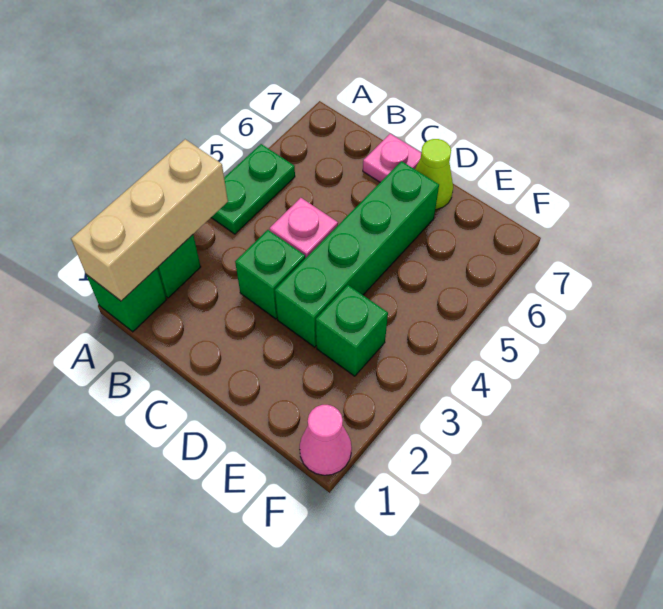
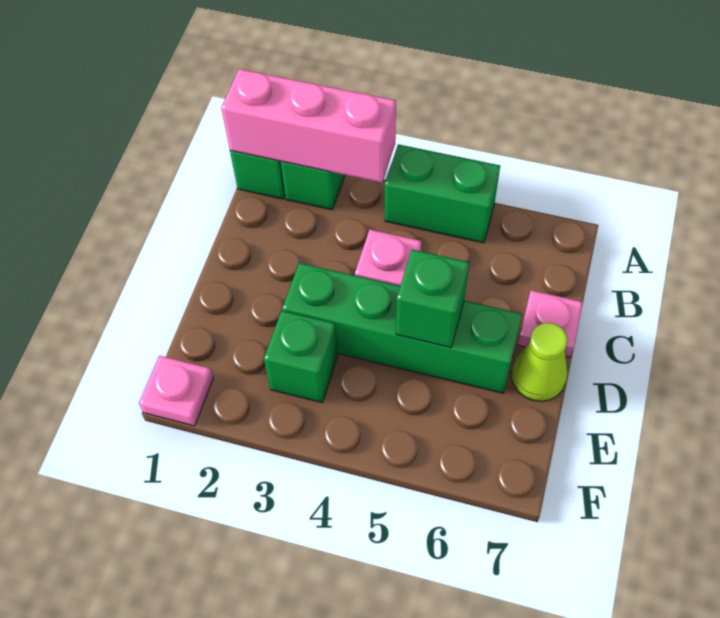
tan 1x3 brick [71,139,228,301] -> pink 1x3 brick [221,69,396,183]
green 1x2 plate [211,144,295,234] -> green 1x2 brick [385,144,500,243]
green 1x1 brick [235,230,305,319] -> green 1x1 brick moved to [396,250,469,348]
pink 1x1 cone [300,405,352,475] -> pink 1x1 plate [139,356,213,426]

